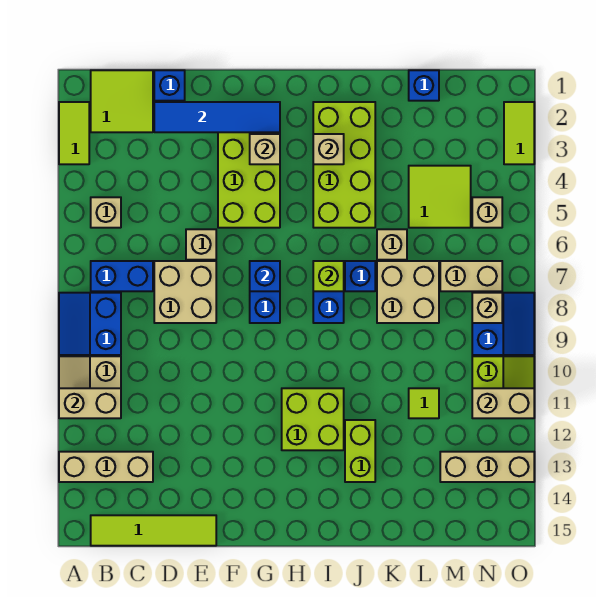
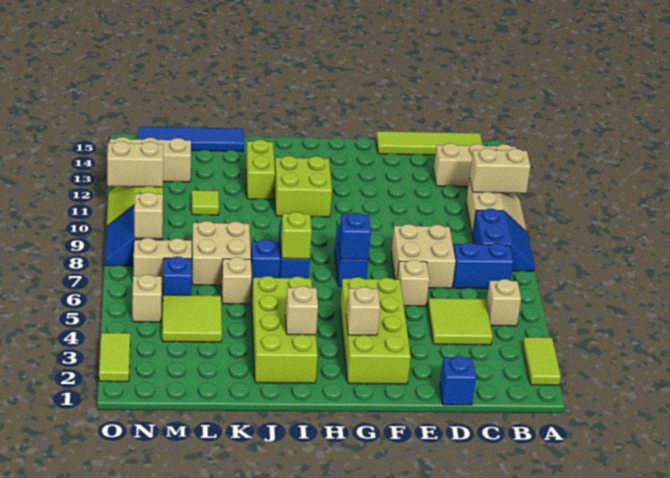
lime 2x2 tile [91,70,153,132] -> lime 2x2 tile moved to [428,298,493,345]
blue 1x4 tile [154,102,280,132] -> blue 1x4 tile moved to [138,127,244,152]
blue 1x1 brick [409,70,439,101] -> blue 1x1 brick moved to [163,256,192,295]

